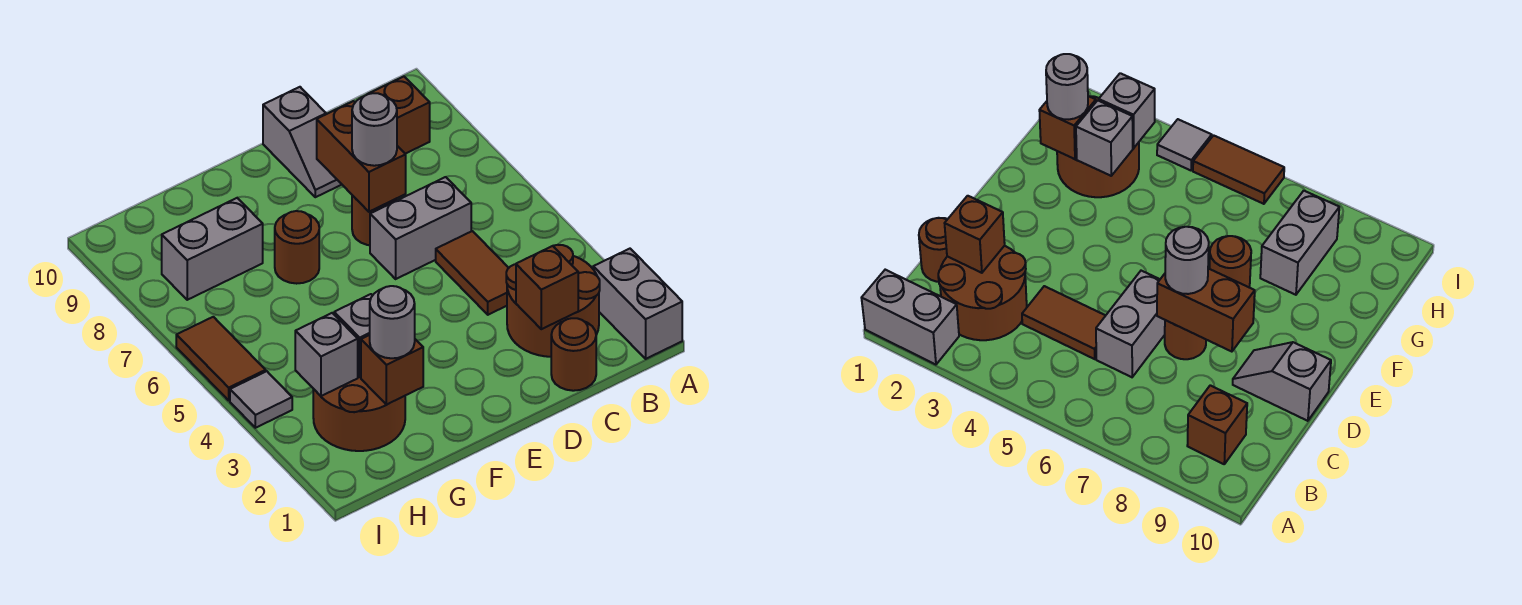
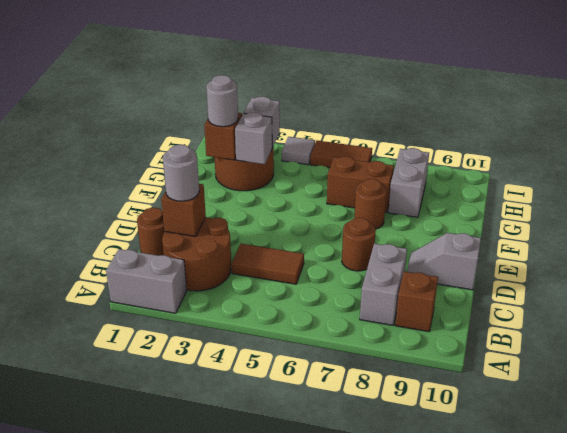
grey 1x2 brick [370,177,471,279] -> grey 1x2 brick moved to [360,244,407,325]
brown 1x2 brick [317,101,406,212] -> brown 1x2 brick moved to [327,157,394,213]
grey 1x1 round brick [352,93,397,166] -> grey 1x1 round brick moved to [163,145,199,201]

